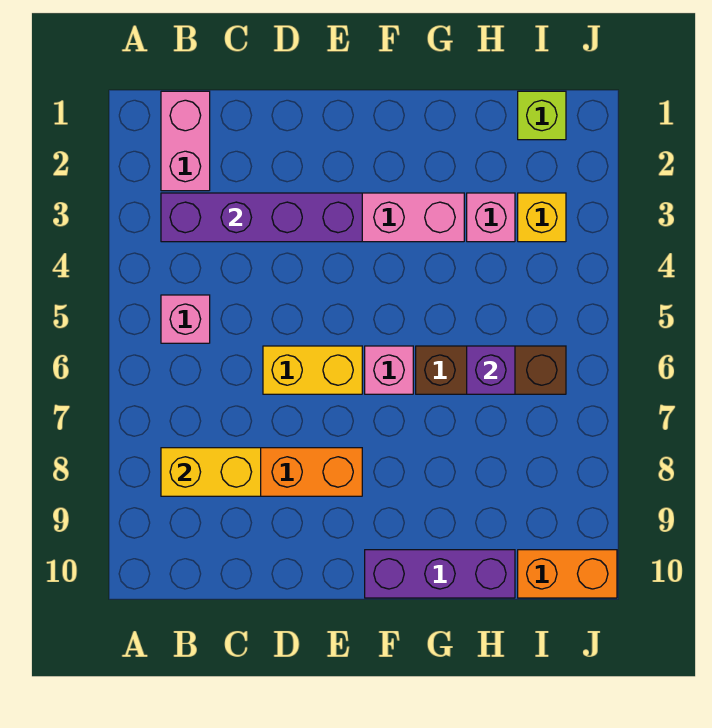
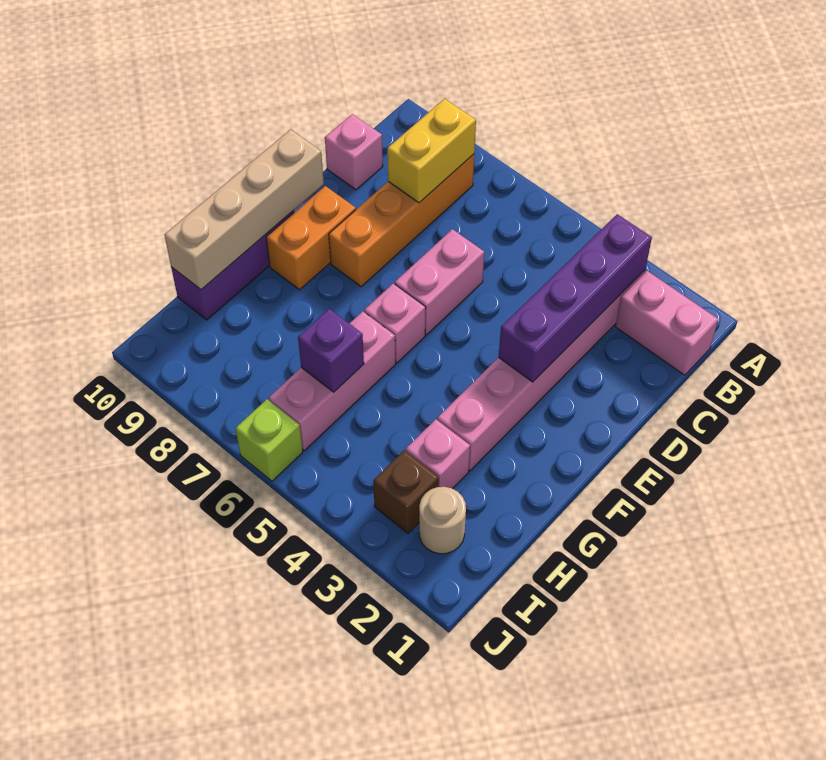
pink 1x1 brick [161,295,210,343] -> pink 1x1 brick moved to [325,114,383,190]
yellow 1x2 brick [263,346,362,394] -> pink 1x2 brick [395,229,484,335]
none -> tan 1x4 brick [164,130,324,289]
brown 1x3 brick [416,346,566,394] -> pink 1x3 brick [269,311,396,450]
lime 1x1 brick [518,91,566,140] -> lime 1x1 brick moved to [235,399,303,481]
none -> tan 1x1 round brick [419,487,466,554]
yellow 1x1 brick [518,193,566,242] -> brown 1x1 brick [373,450,439,533]
orange 1x2 brick [518,550,617,598] -> orange 1x2 brick moved to [266,186,356,290]

